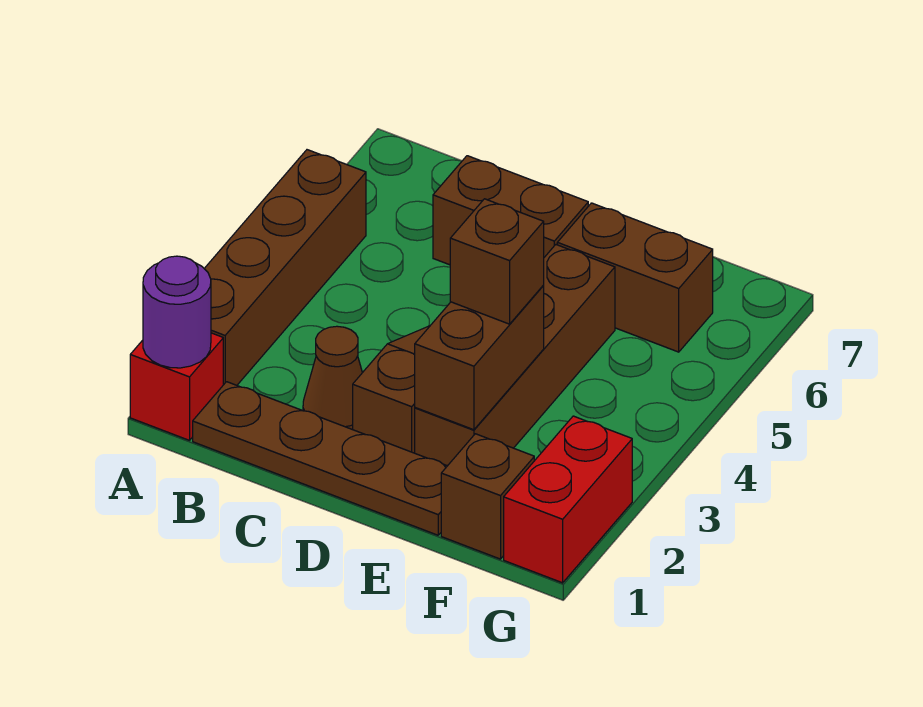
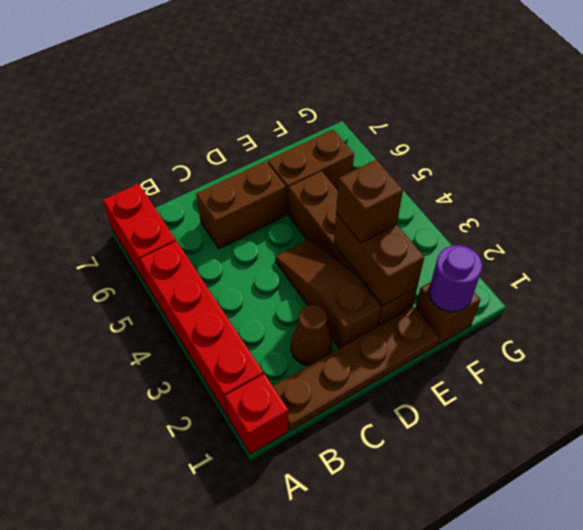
purple 1x1 round brick [143,256,211,368] -> purple 1x1 round brick moved to [429,245,482,312]
brown 1x4 brick [204,150,366,385] -> red 1x4 brick [140,241,263,417]
red 1x2 brick [504,416,632,583] -> red 1x2 brick moved to [103,184,176,284]

